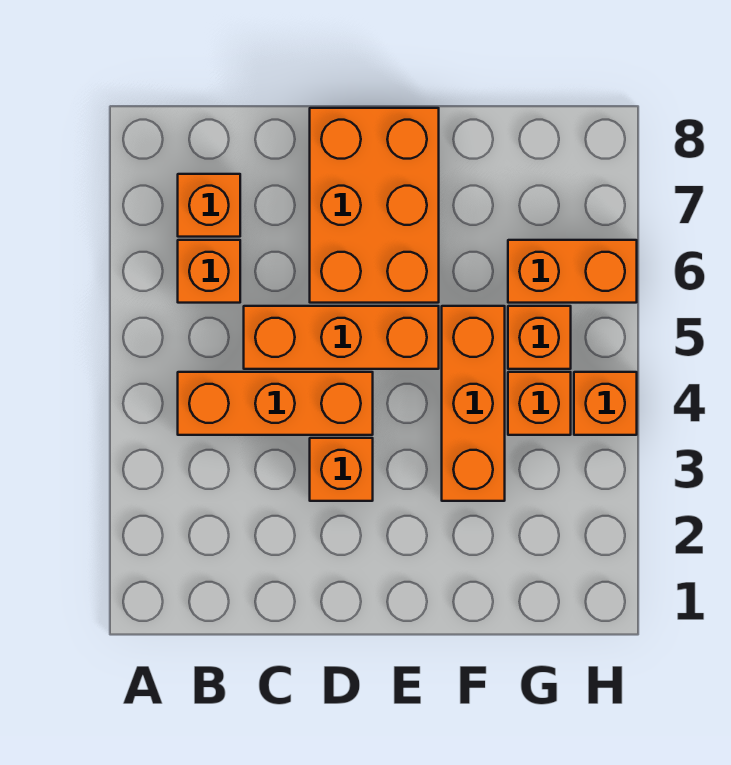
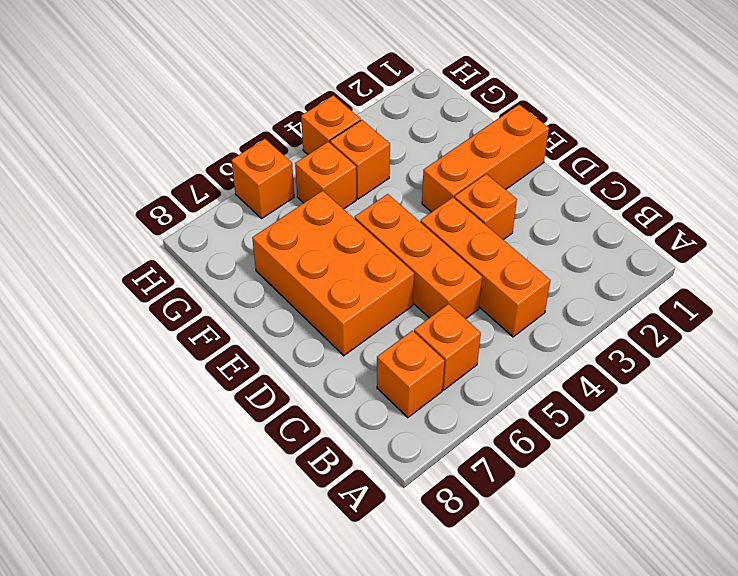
orange 2x3 brick [310,108,439,303] -> orange 2x3 brick turned to [252,191,414,356]
orange 1x3 brick [442,306,505,501] -> orange 1x3 brick moved to [422,105,549,212]
orange 1x2 brick [508,240,637,303] -> orange 1x1 brick [231,139,294,218]

